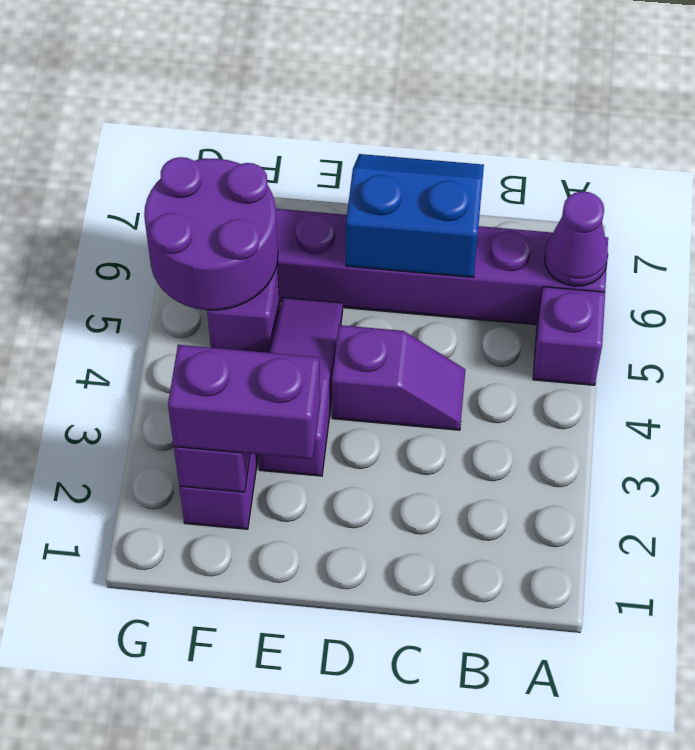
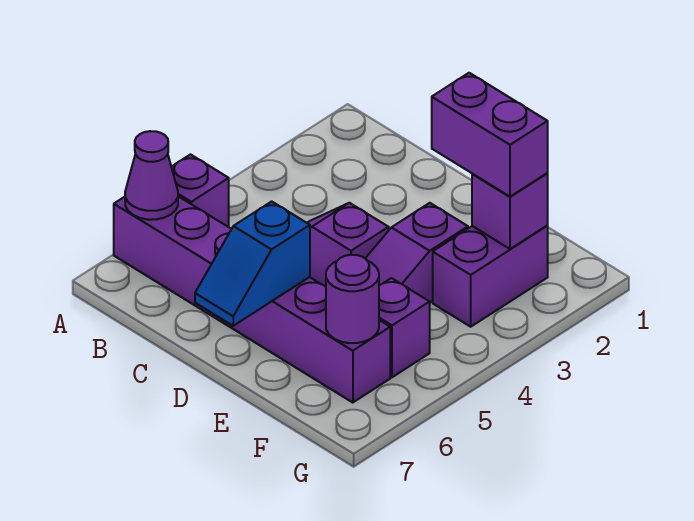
blue 2x2 slope [346,154,484,277] -> blue 1x2 slope [195,201,310,326]
purple 2x2 round brick [144,157,278,310] -> purple 1x1 round brick [326,255,379,343]

